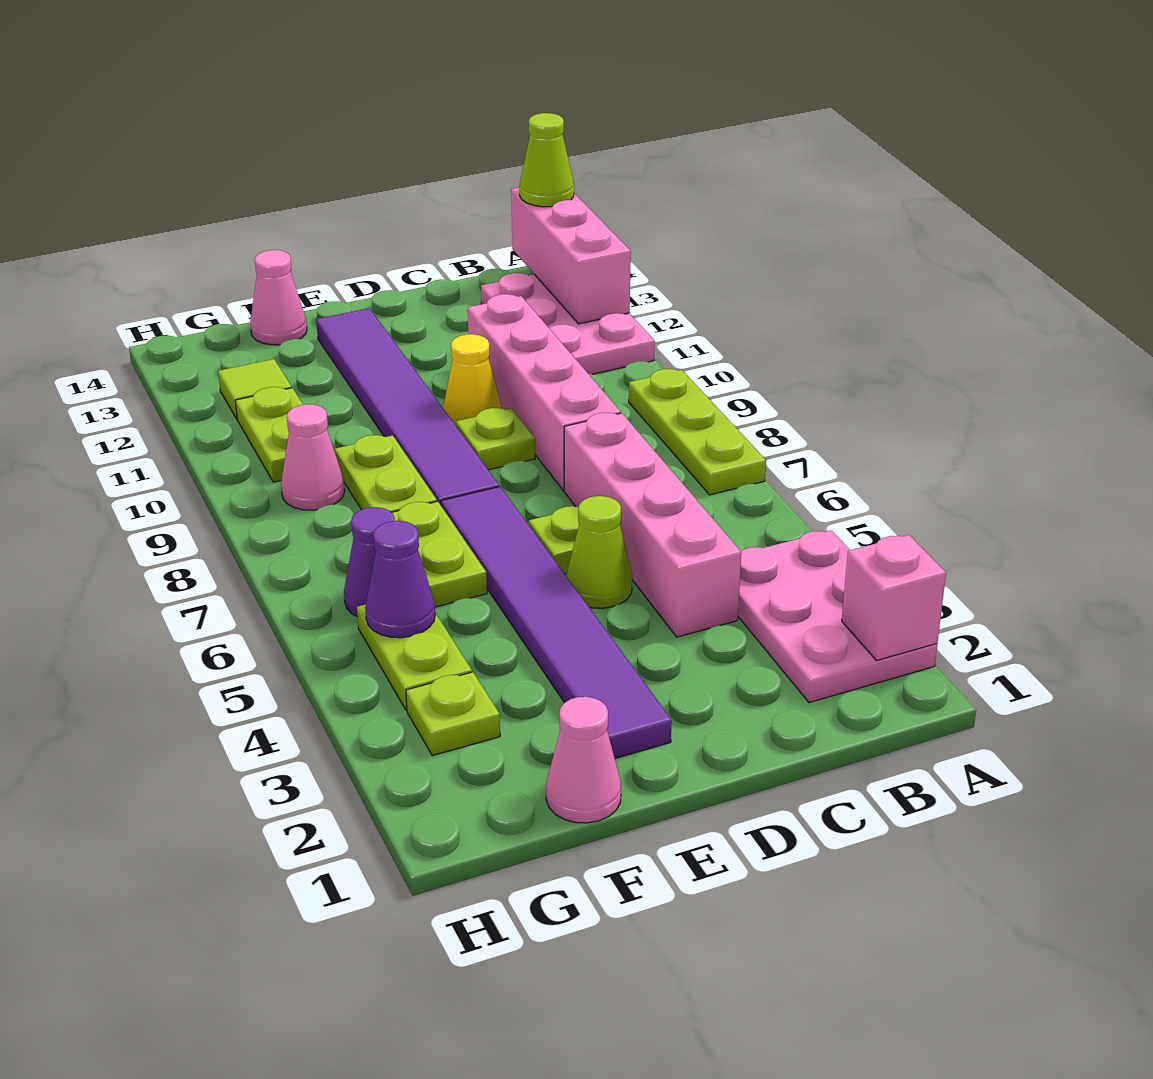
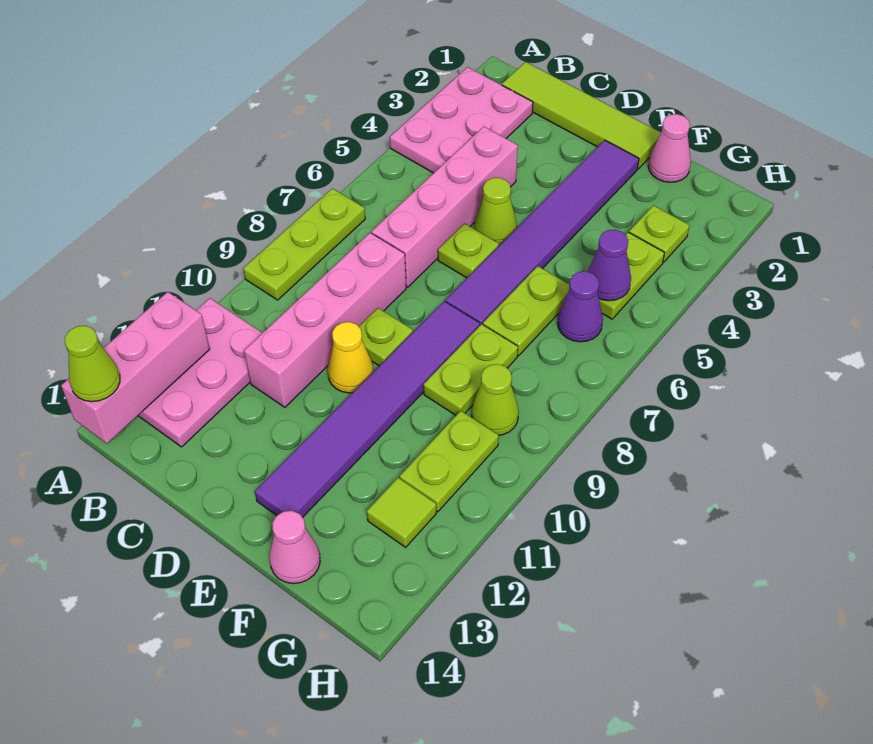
pink 1x1 brick [842,535,946,661] -> none
none -> lime 1x4 tile [502,62,661,169]
pink 1x1 cone [281,404,345,510] -> lime 1x1 cone [472,364,519,435]

